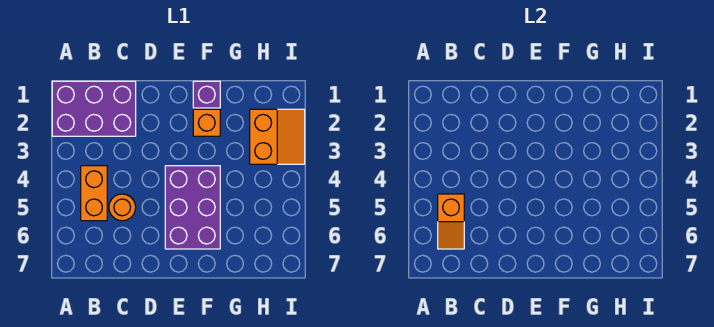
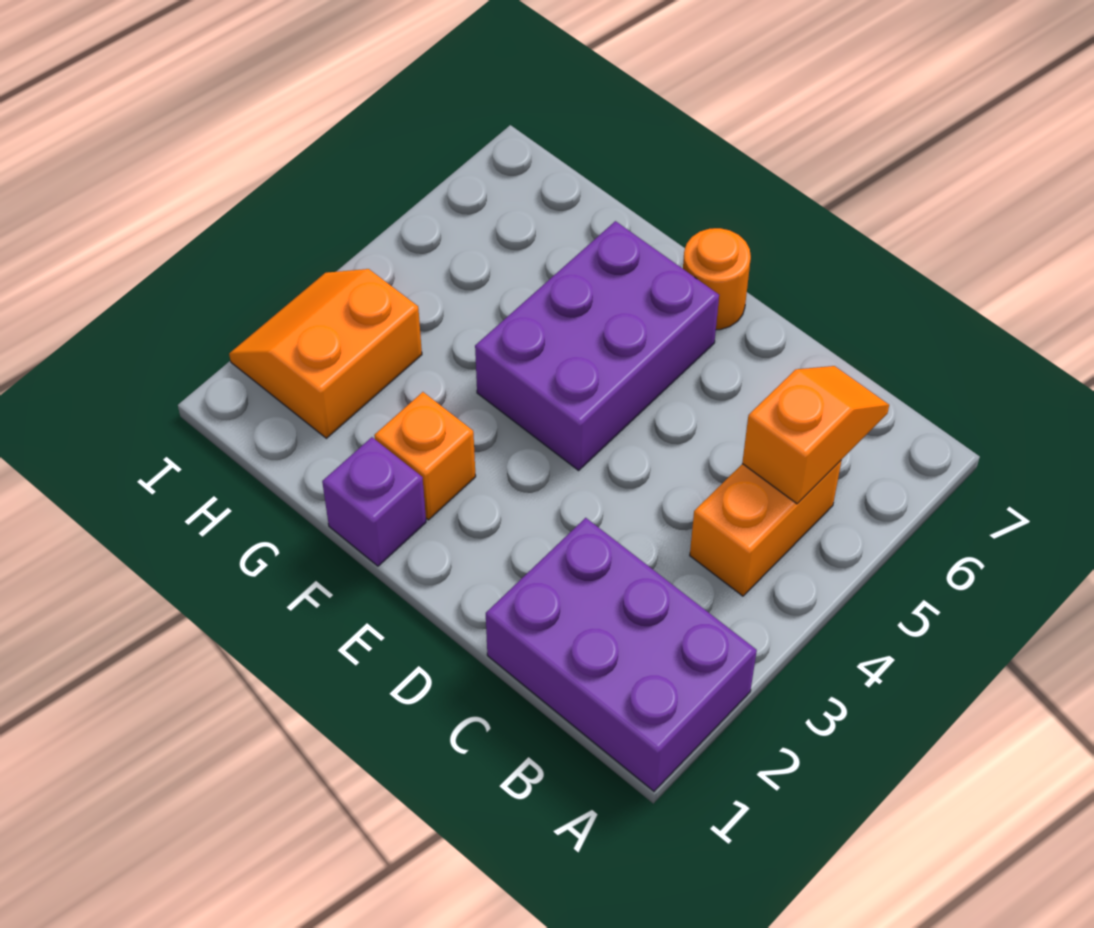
orange 1x1 round brick [109,194,136,221] -> orange 1x1 round brick moved to [683,228,751,330]

